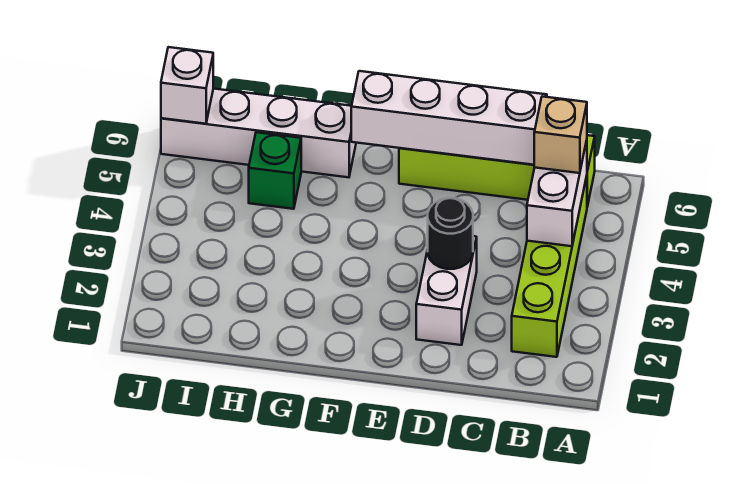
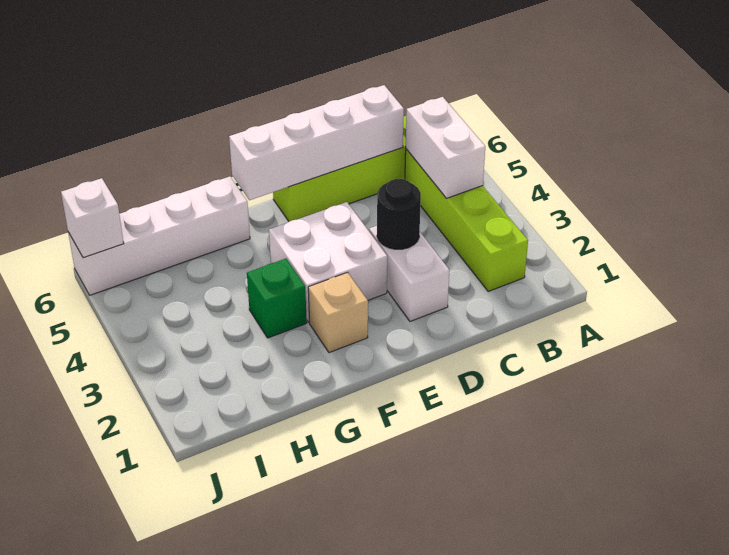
tan 1x1 brick [534,96,587,173] -> tan 1x1 brick moved to [308,272,368,353]
none -> white 2x2 brick [269,202,387,322]
green 1x1 brick [249,132,301,209] -> green 1x1 brick moved to [247,259,307,338]

